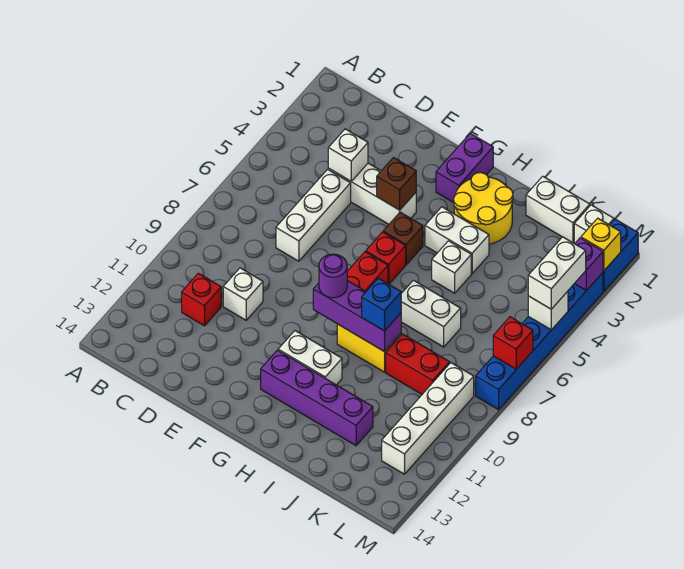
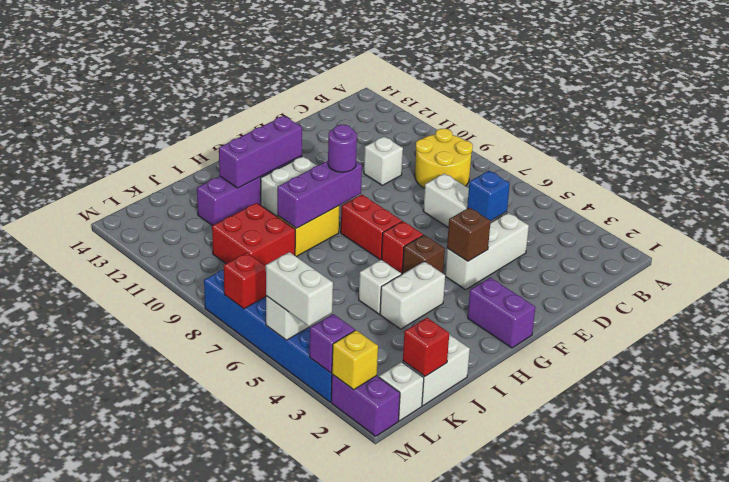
red 1x1 brick [182,273,221,326] -> red 1x1 brick moved to [403,318,449,376]
white 1x1 brick [328,129,368,181] -> none
none -> purple 1x3 brick [219,116,302,188]
yellow 2x2 round brick [454,173,513,244] -> yellow 2x2 round brick moved to [415,129,473,188]
white 1x2 brick [401,280,461,347] -> none
blue 1x1 brick [362,278,401,331] -> blue 1x1 brick moved to [467,171,510,221]
red 1x2 brick [386,334,450,394] -> red 2x2 brick [212,203,295,266]
white 1x4 brick [382,363,474,474] -> none
blue 1x2 brick [603,219,638,291] -> purple 1x2 brick [331,374,400,436]

